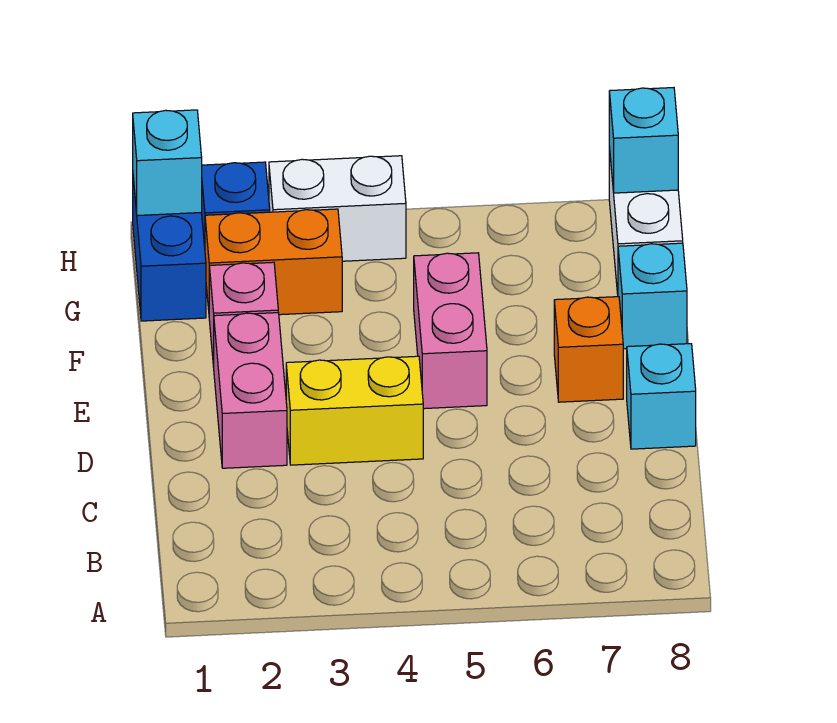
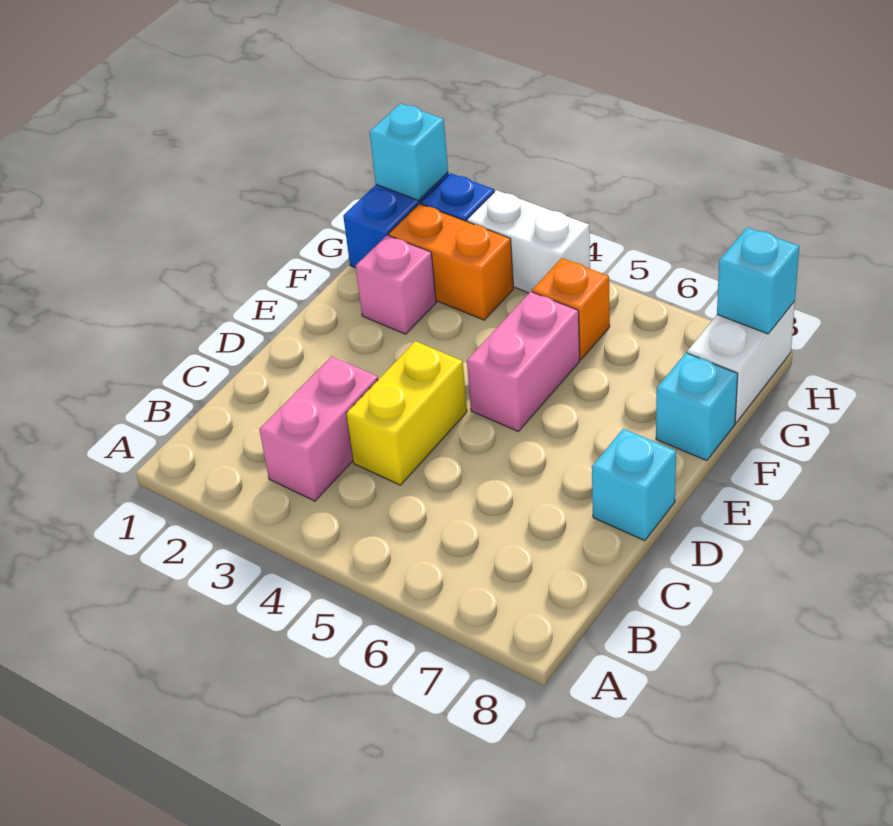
pink 1x2 brick [214,313,287,468] -> pink 1x2 brick moved to [259,356,378,501]
yellow 1x2 brick [286,356,423,465] -> yellow 1x2 brick turned to [346,341,467,485]
orange 1x1 brick [554,297,623,402] -> orange 1x1 brick moved to [532,258,610,359]

